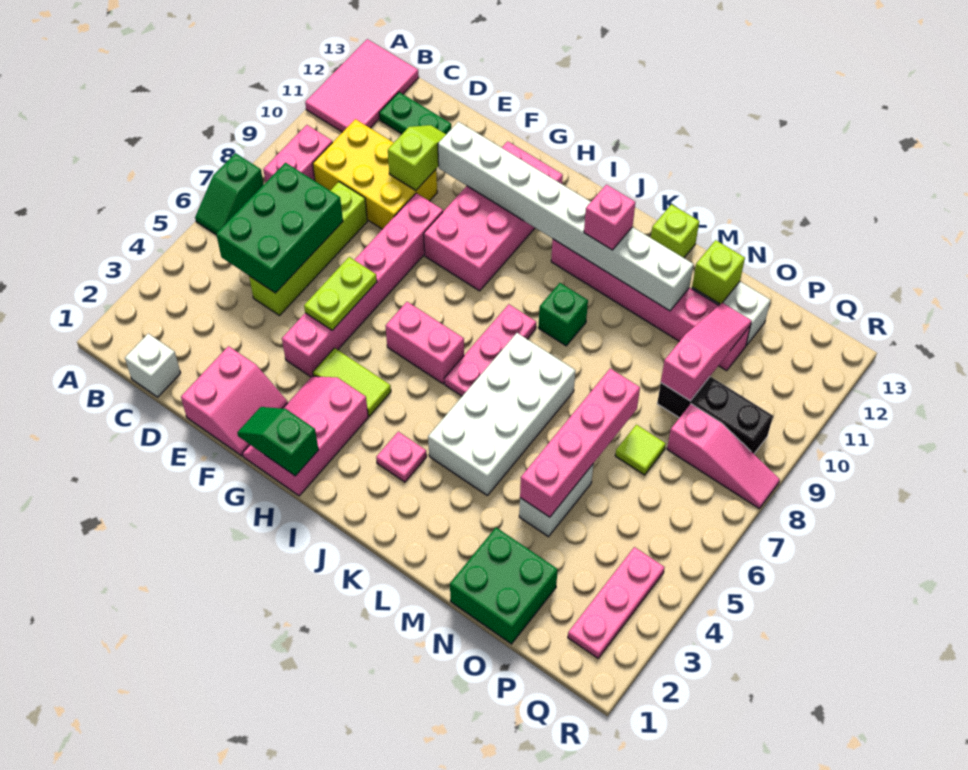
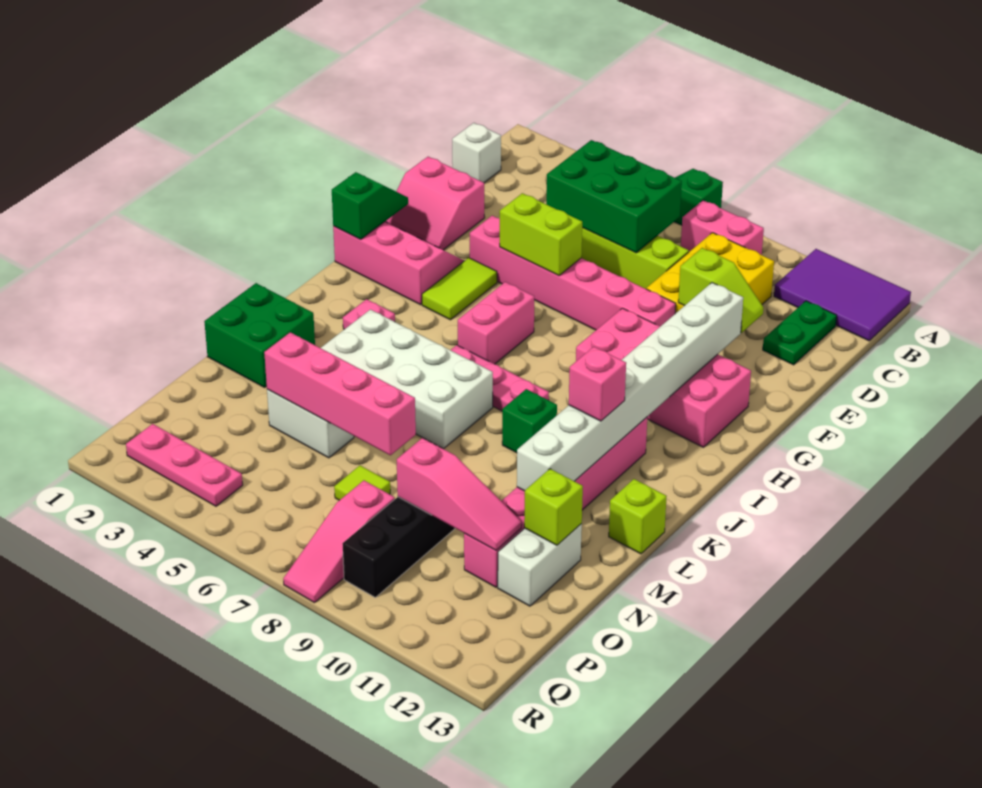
pink 2x3 tile [305,39,419,132] -> purple 2x3 tile [774,249,911,341]
lime 1x2 plate [304,257,377,330] -> lime 1x2 brick [500,193,582,276]
green 2x2 brick [450,528,558,644] -> green 2x2 brick moved to [204,283,315,387]

